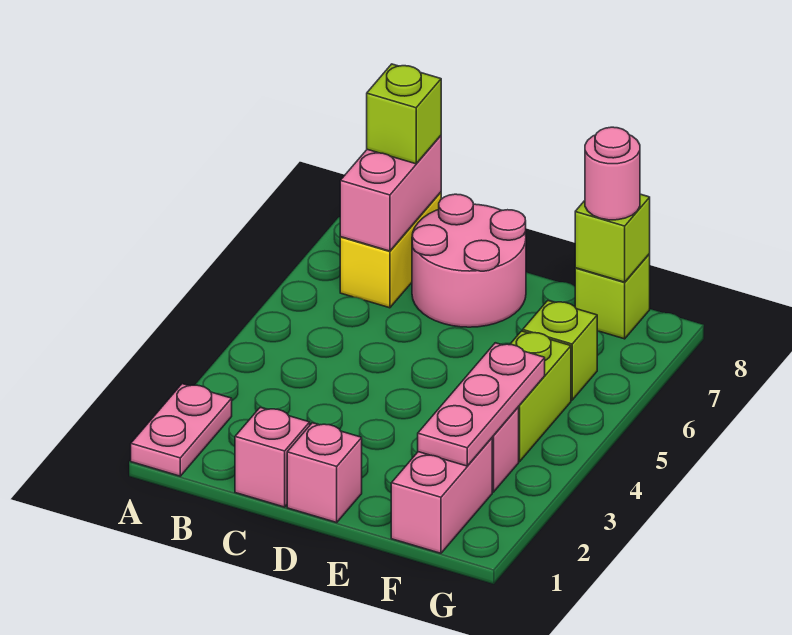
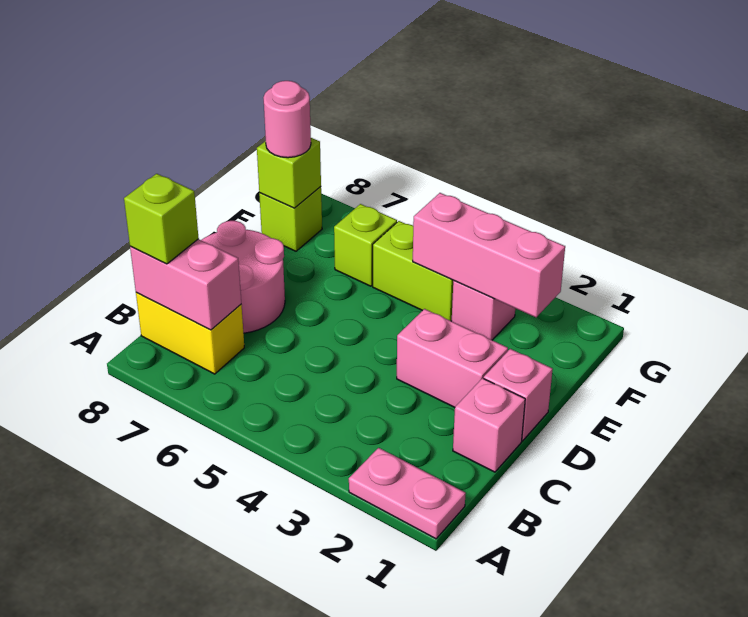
pink 1x2 brick [391,438,492,553] -> pink 1x2 brick moved to [397,309,508,407]
pink 1x3 plate [418,343,545,466] -> pink 1x3 brick [413,193,565,317]

